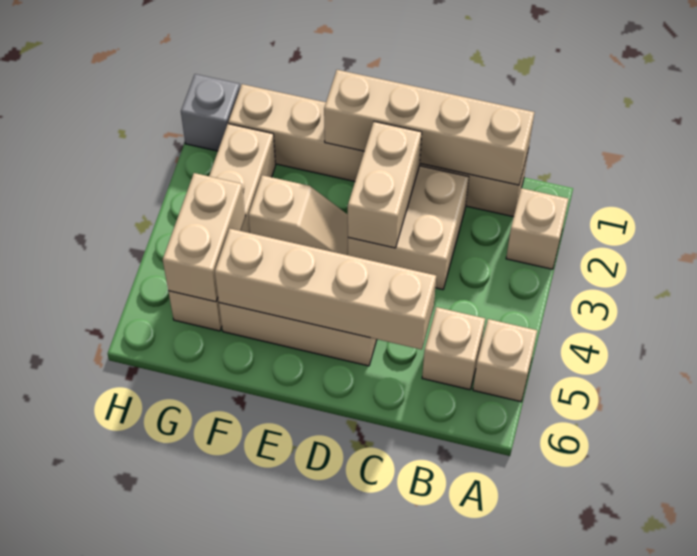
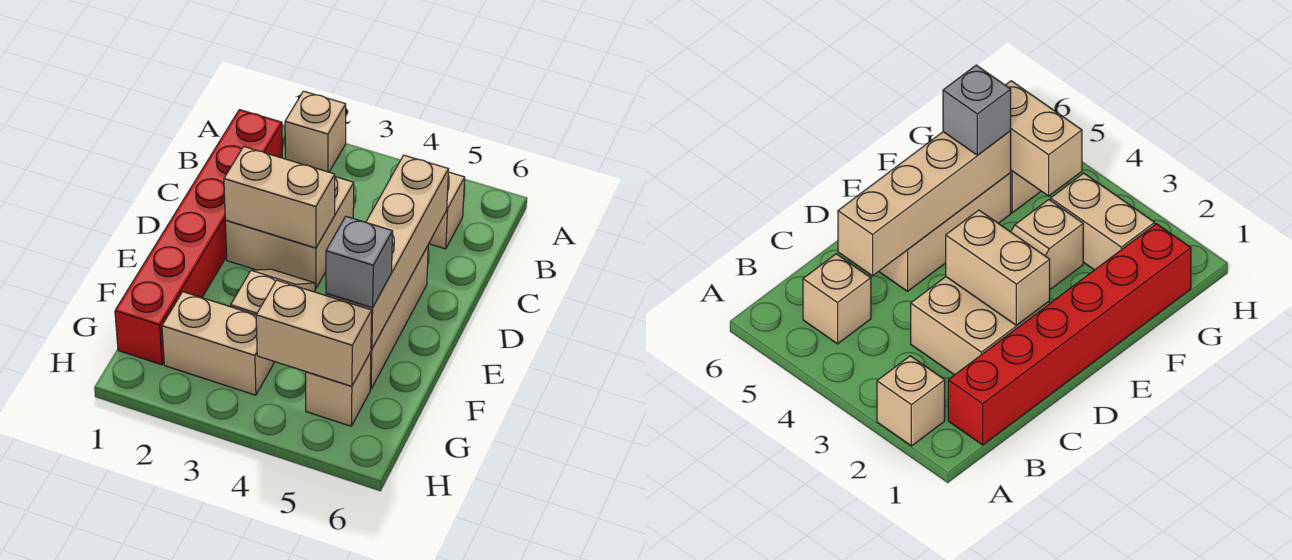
tan 1x1 brick [473,319,537,402] -> none
tan 1x6 brick [228,84,529,217] -> red 1x6 brick [115,110,282,365]
tan 1x4 brick [324,70,534,185] -> none
grey 1x1 brick [181,74,240,151] -> grey 1x1 brick moved to [326,217,393,308]

